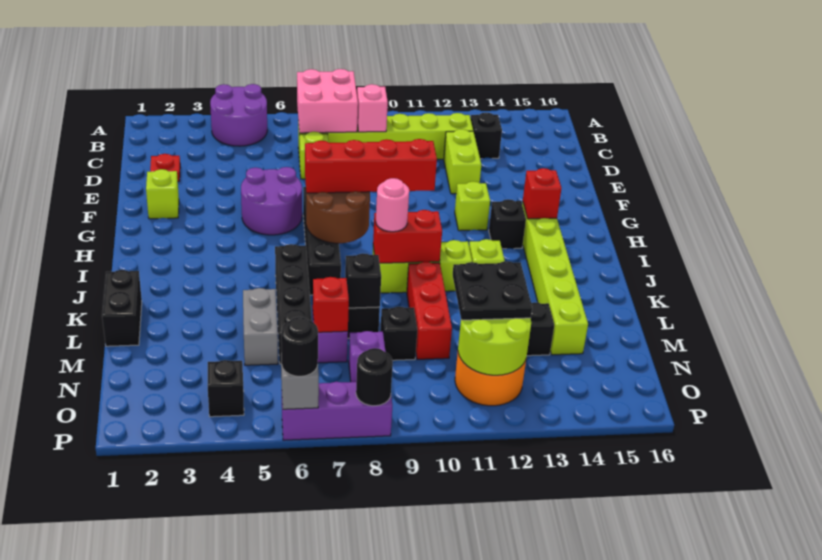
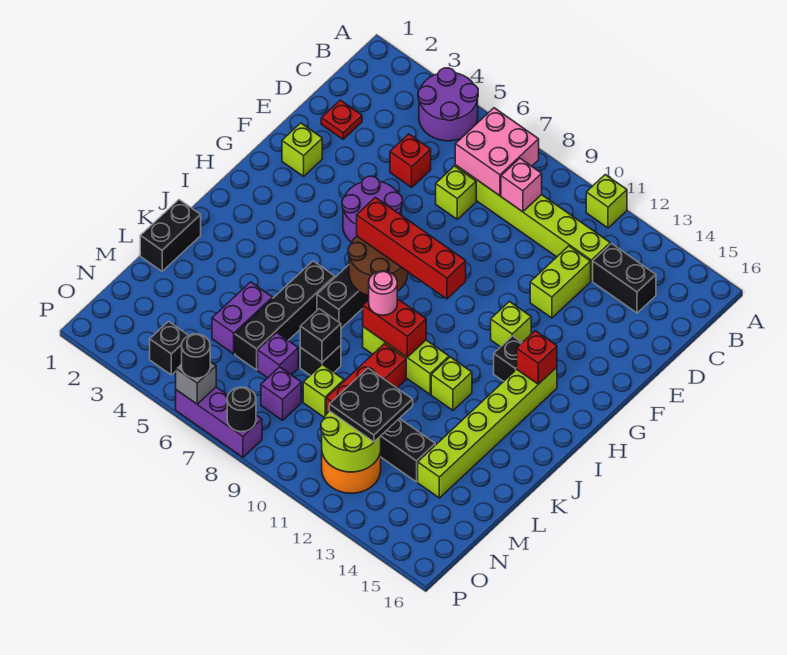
none -> lime 1x1 brick [586,175,627,228]
black 1x1 brick [471,112,502,159] -> black 1x2 brick [593,244,656,313]
grey 1x2 brick [243,288,278,365] -> purple 1x2 brick [212,282,272,354]
red 1x1 brick [313,277,349,332] -> red 1x1 brick moved to [390,134,431,187]
black 1x1 brick [380,307,417,360] -> lime 1x1 brick [303,364,344,417]

